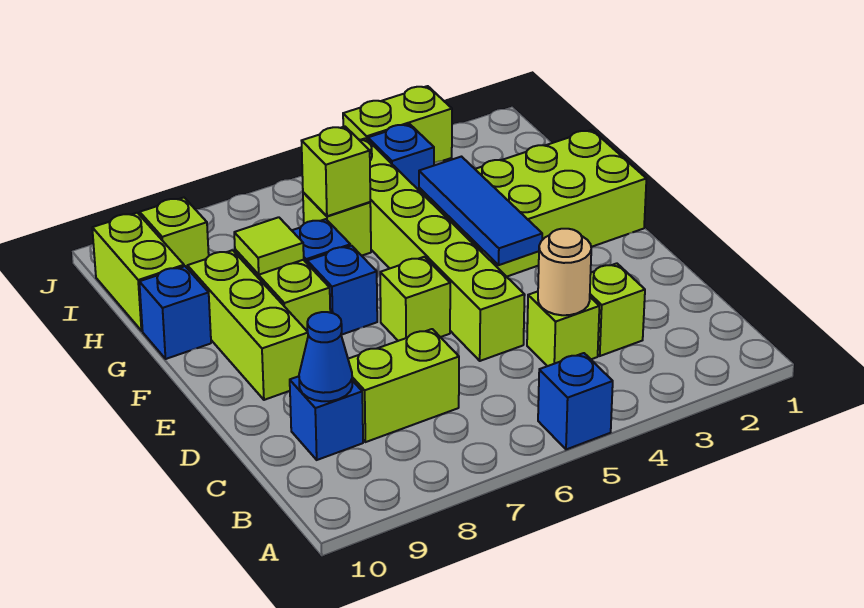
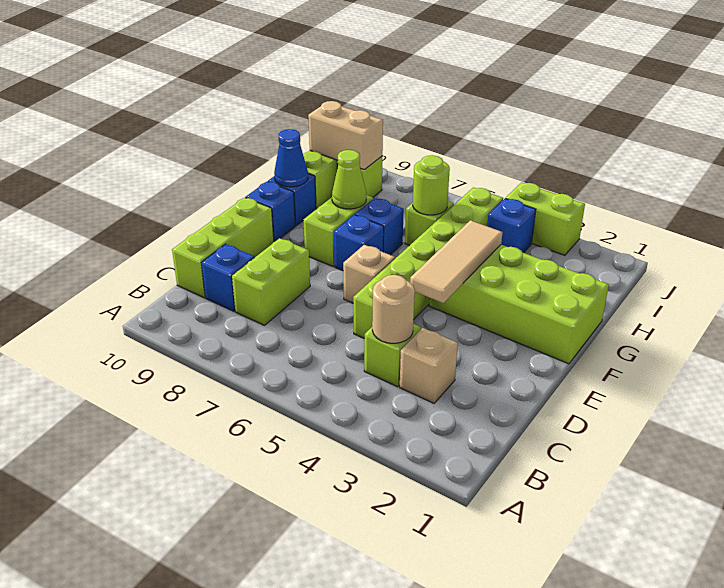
blue 1x1 brick [538,353,613,449] -> blue 1x1 brick moved to [246,182,295,242]
lime 1x1 brick [590,263,645,356] -> tan 1x1 brick [400,328,458,403]
lime 1x2 brick [348,329,459,442] -> lime 1x2 brick turned to [232,238,310,325]
blue 1x1 cone [299,312,352,401] -> blue 1x1 cone moved to [274,129,308,187]
blue 1x3 tile [419,157,542,265] -> tan 1x3 tile [410,220,502,303]
lime 1x1 brick [380,257,450,341] -> tan 1x1 brick [343,245,395,303]
lime 1x3 brick [188,250,308,400] -> lime 1x3 brick moved to [172,198,274,298]
lime 1x1 tile [234,217,304,275] -> lime 1x1 cone [332,150,366,209]
lime 1x1 brick [302,127,370,216] -> lime 1x1 round brick [413,155,450,215]
none -> tan 1x2 brick [308,101,383,170]

